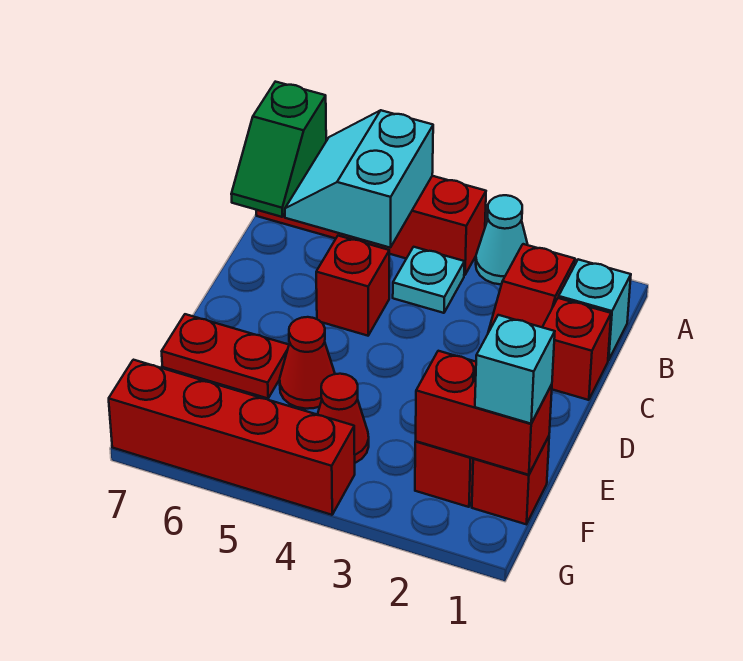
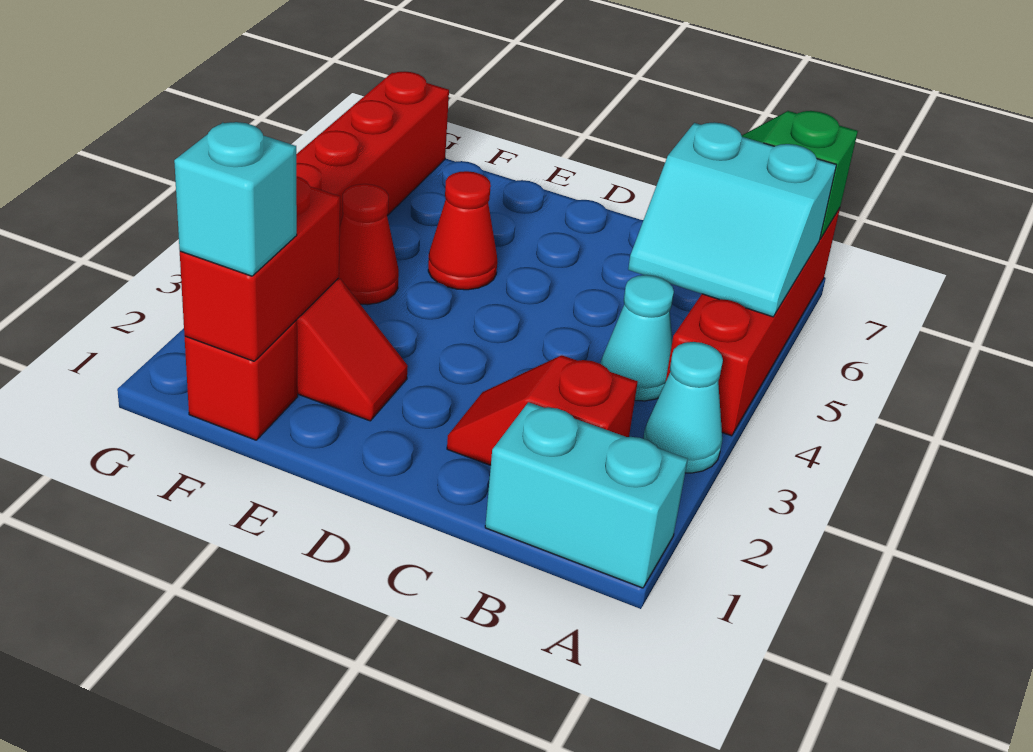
cyan 2x2 slope [285,110,433,247] -> cyan 2x2 slope turned to [628,122,836,317]
cyan 1x1 brick [559,259,631,360] -> cyan 1x2 brick [485,402,688,588]
cyan 1x1 plate [393,247,464,313] -> cyan 1x1 cone [601,275,674,401]
red 1x1 brick [542,298,611,400] -> none
red 1x1 brick [316,236,389,336] -> none
red 1x2 plate [162,314,289,398] -> none

